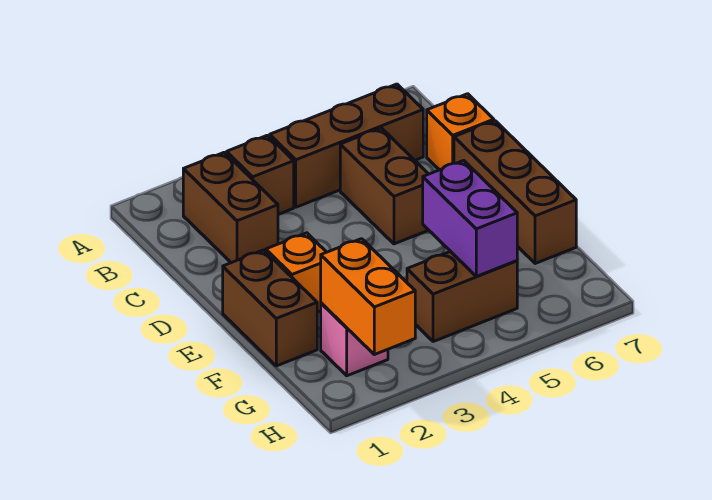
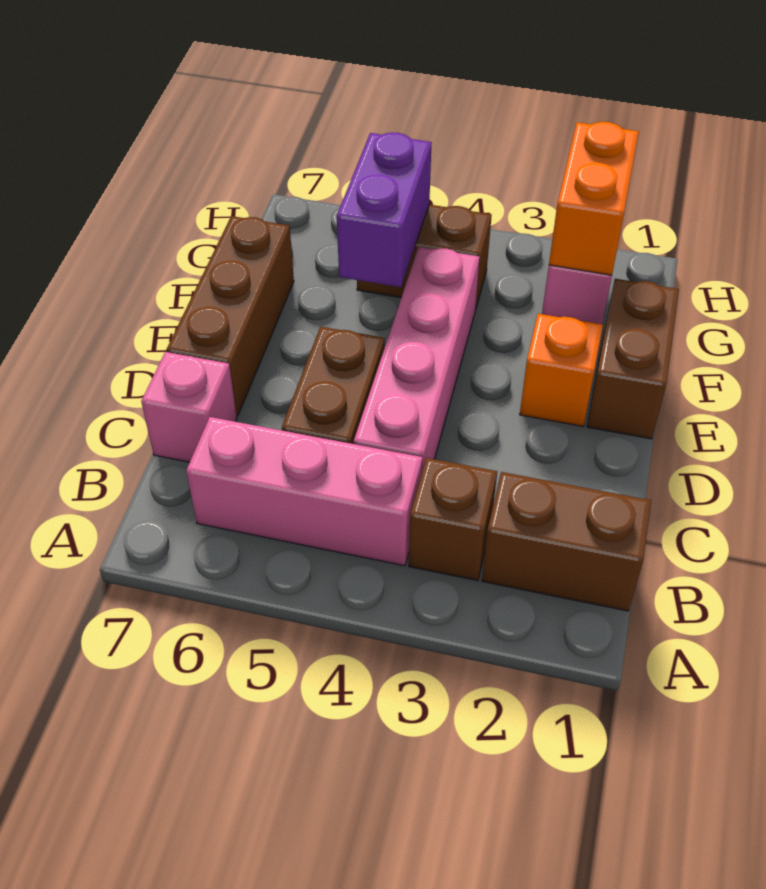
brown 1x2 brick [183,152,278,263] -> brown 1x2 brick turned to [482,472,651,611]
brown 1x3 brick [270,84,423,207] -> pink 1x3 brick [186,417,423,566]
none -> pink 1x4 brick [354,247,480,471]
orange 1x1 brick [427,94,494,170] -> pink 1x1 brick [141,352,237,462]

